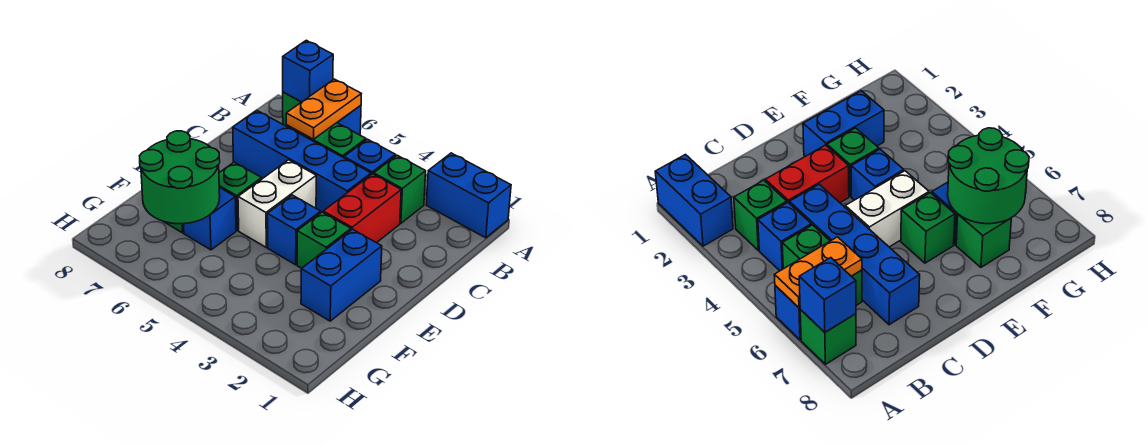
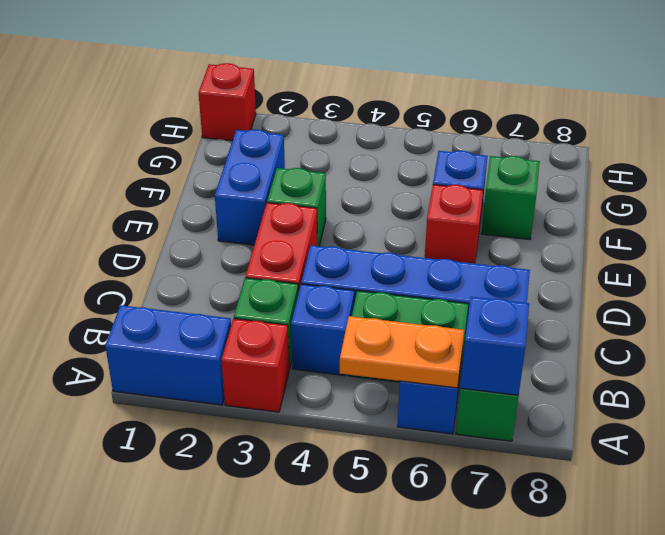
none -> red 1x1 brick [221,319,289,412]
orange 1x2 plate [286,79,361,139] -> orange 1x2 plate turned to [340,316,464,388]
white 1x2 brick [238,160,316,247] -> none
blue 1x1 brick [267,195,321,265] -> none
green 1x1 brick [219,162,262,230] -> red 1x1 brick [425,185,483,264]
green 2x2 round brick [140,131,220,224] -> none
none -> red 1x1 brick [199,63,256,141]

